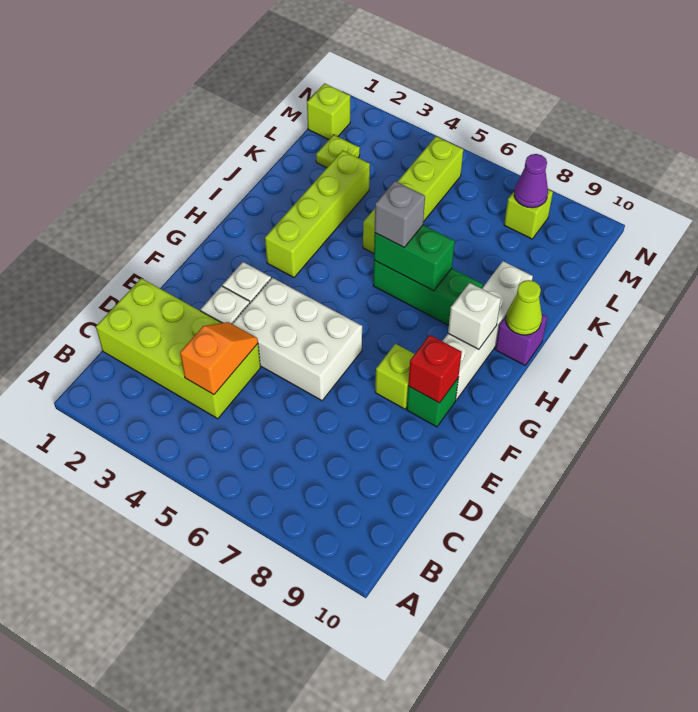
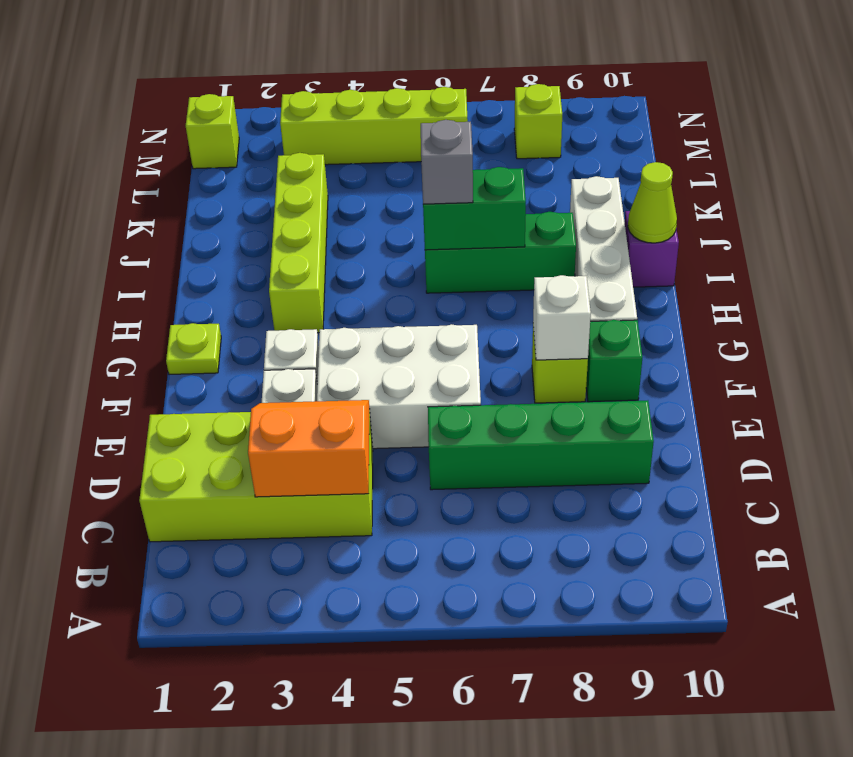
orange 1x2 slope [180,322,258,395] -> orange 2x2 slope [248,400,369,497]
none -> green 1x4 brick [428,401,654,490]
red 1x1 brick [408,335,462,403] -> none
white 1x1 brick [448,283,501,349] -> white 1x1 brick moved to [533,275,591,360]
lime 1x4 brick [363,136,463,253] -> lime 1x4 brick turned to [280,87,468,165]
lime 1x1 plate [316,135,360,168] -> lime 1x1 plate moved to [166,323,221,374]
purple 1x1 cone [514,154,548,208] -> none

